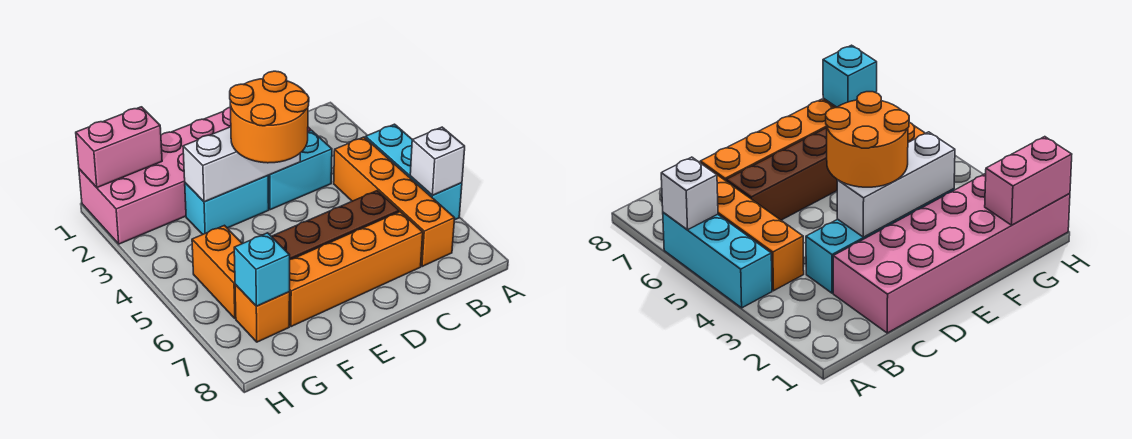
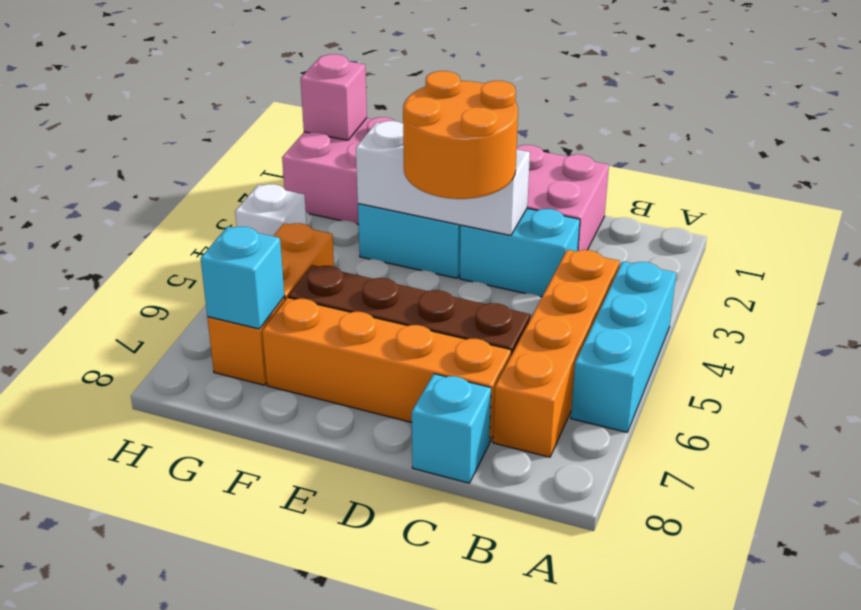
white 1x1 brick [410,127,465,195] -> white 1x1 brick moved to [235,184,306,236]
none -> cyan 1x1 brick [412,374,491,483]
pink 1x2 brick [76,107,162,187] -> pink 1x1 brick [301,54,367,140]

